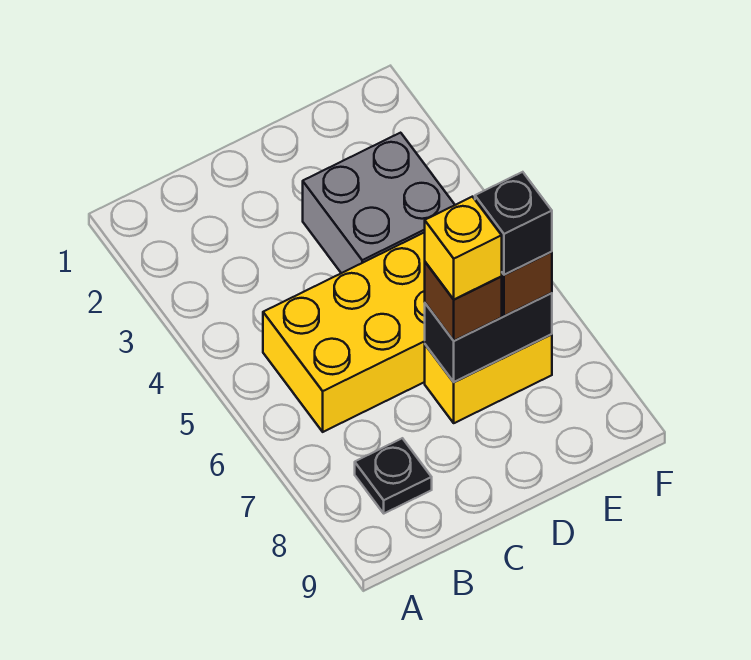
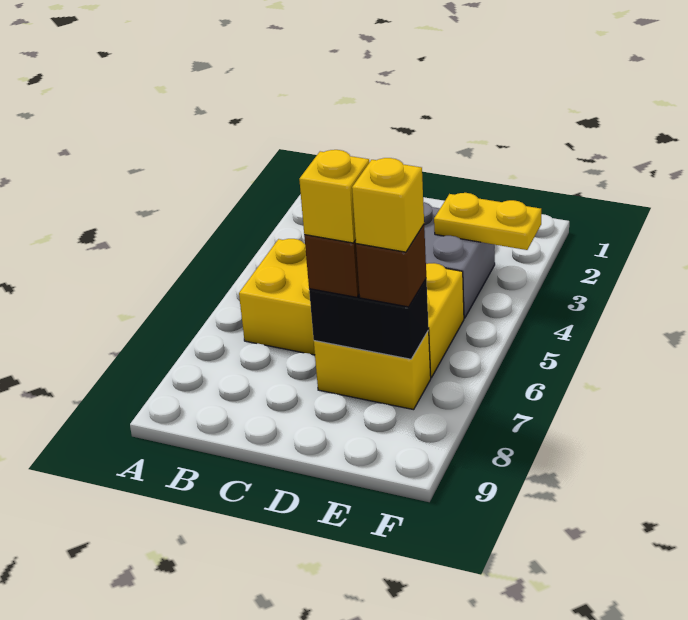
black 1x1 plate [355,438,432,513] -> none
none -> yellow 1x2 plate [434,193,541,250]
black 1x1 brick [475,172,552,275] -> yellow 1x1 brick [352,158,424,252]

